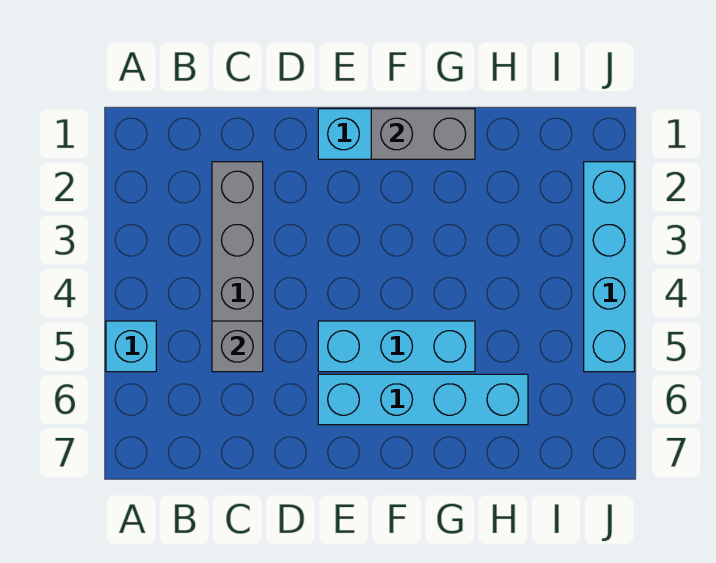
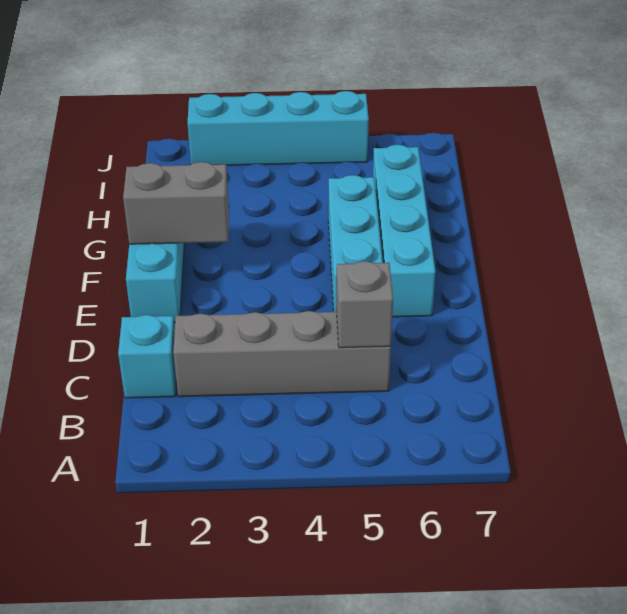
cyan 1x1 brick [106,321,156,372] -> cyan 1x1 brick moved to [118,315,177,398]
grey 1x2 brick [371,109,475,159] -> grey 1x2 brick turned to [123,162,229,244]

